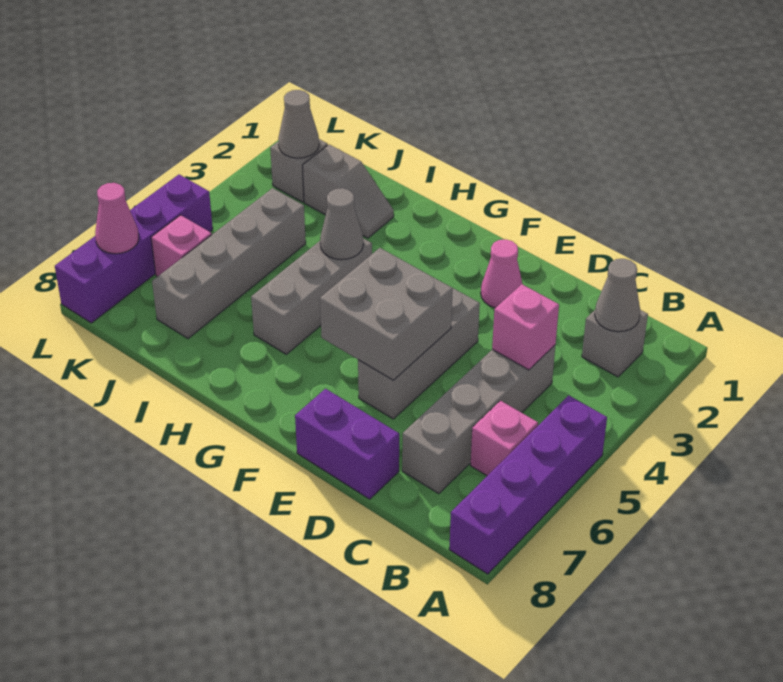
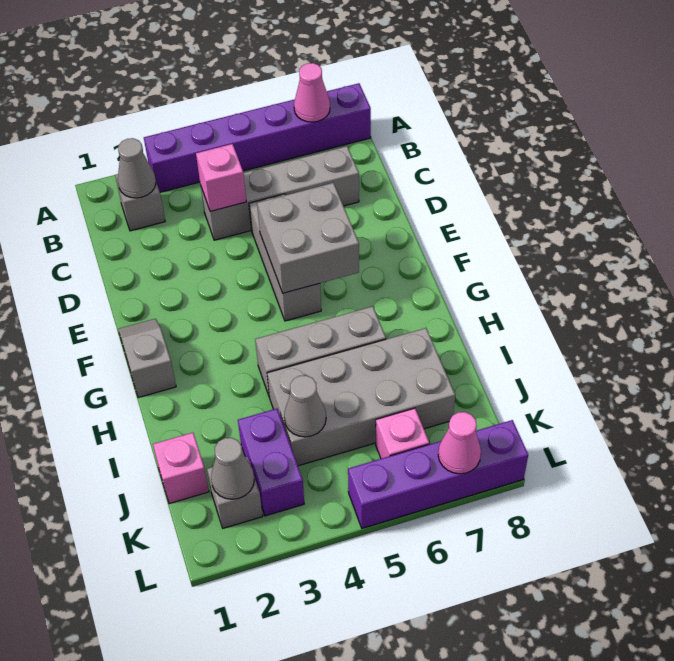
purple 1x4 brick [449,395,607,574] -> purple 1x6 brick [144,83,371,192]
pink 1x1 brick [471,401,538,476] -> pink 1x1 brick moved to [153,433,209,504]
purple 1x2 brick [295,389,399,499] -> purple 1x2 brick moved to [238,409,304,516]
pink 1x1 cone [481,239,522,308] -> pink 1x1 cone moved to [294,63,330,122]
grey 1x3 brick [358,288,480,419] -> grey 1x3 brick turned to [249,194,321,321]
grey 1x1 cone [320,188,363,260] -> grey 1x1 cone moved to [284,375,326,437]
grey 1x2 slope [303,145,394,238] -> grey 1x2 slope moved to [118,319,176,398]
grey 1x4 brick [152,188,306,339] -> grey 2x4 brick [267,328,455,466]

